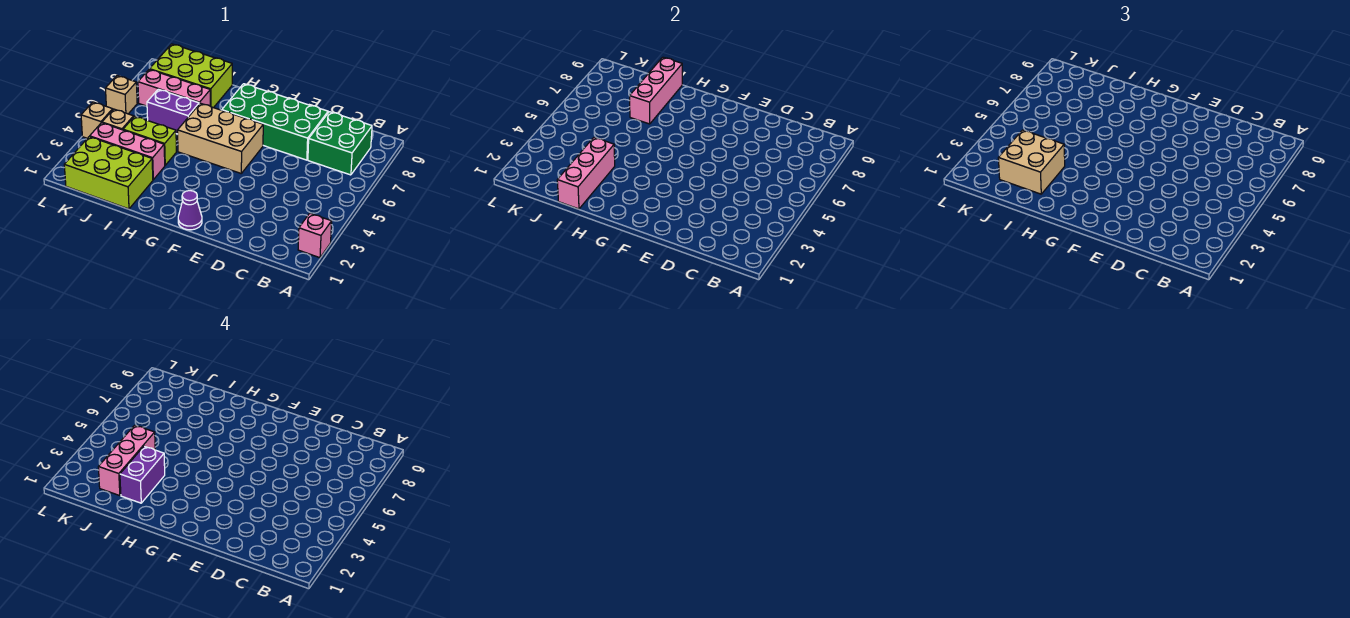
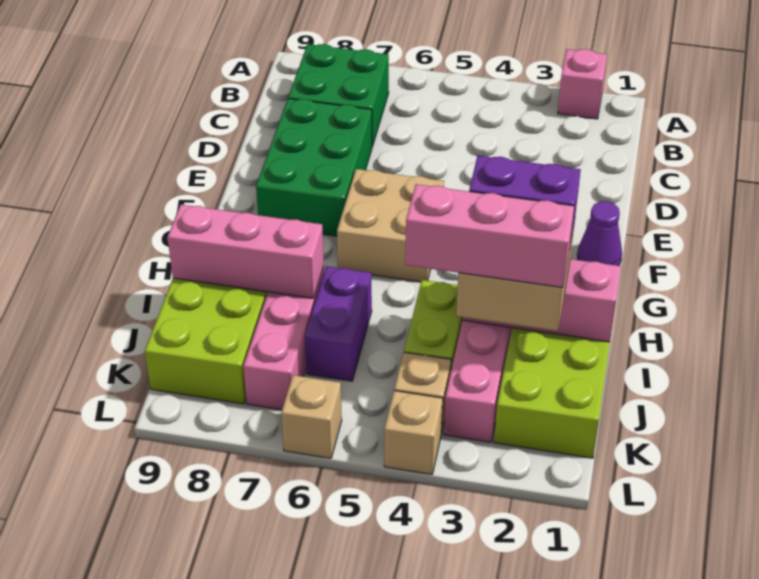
green 2x4 brick [222,84,328,160] -> green 2x3 brick [256,99,372,236]
tan 2x3 brick [178,103,263,173] -> tan 2x2 brick [337,169,444,282]

